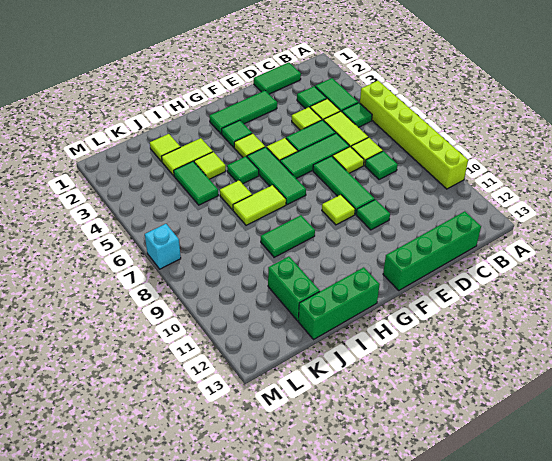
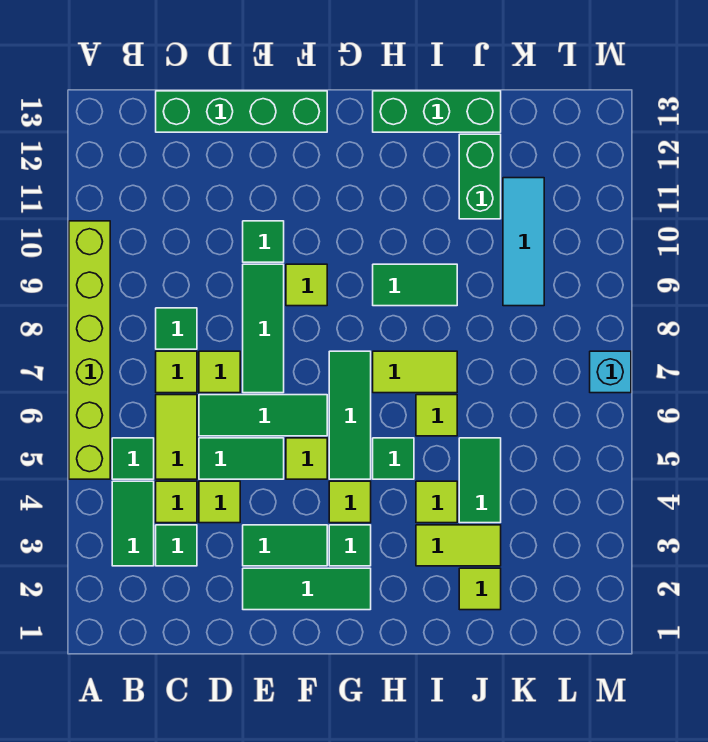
green 1x2 tile [254,62,301,94] -> green 1x2 tile moved to [243,525,327,566]
none -> cyan 1x3 tile [503,178,544,306]

